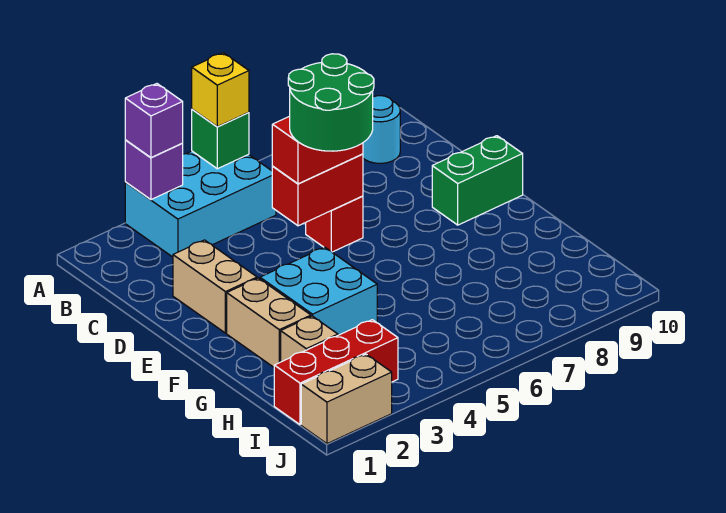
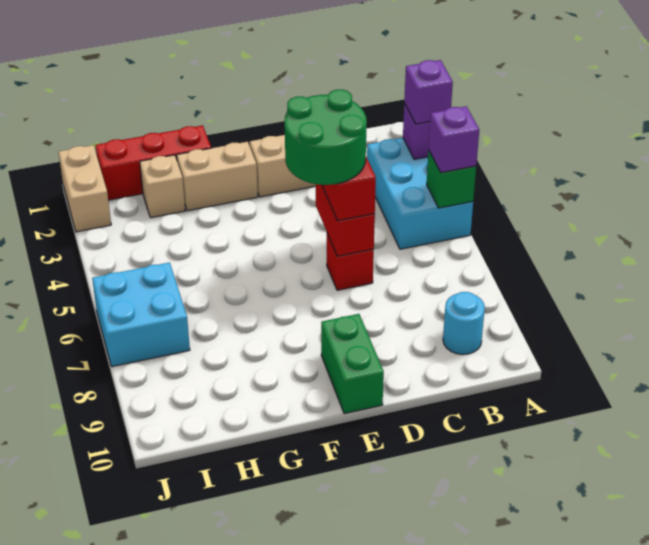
yellow 1x1 brick [192,53,249,127] -> purple 1x1 brick [429,106,479,173]
cyan 2x2 brick [260,247,377,335] -> cyan 2x2 brick moved to [92,262,190,367]
red 1x3 brick [274,320,398,425] -> red 1x3 brick turned to [96,125,211,200]

